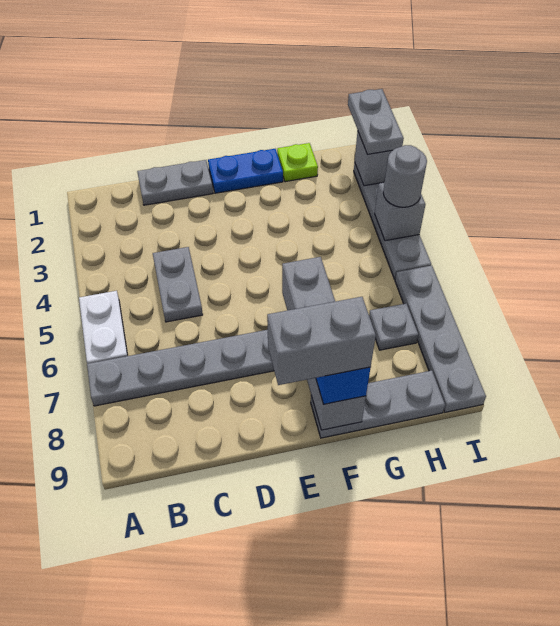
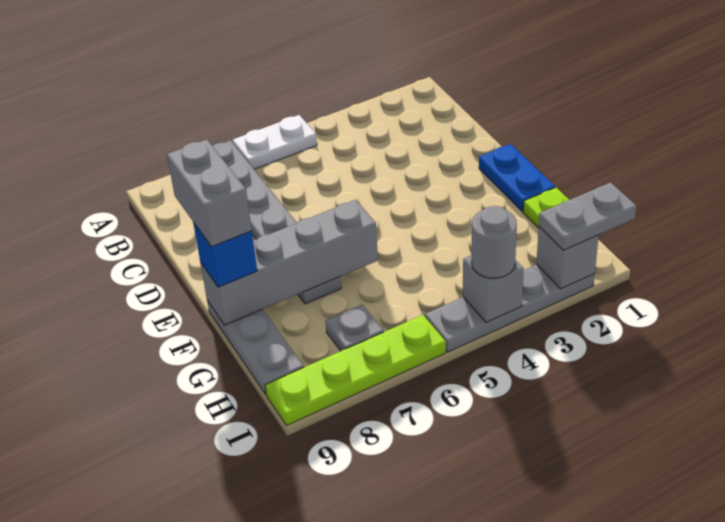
grey 1x2 plate [137,160,213,205] -> none
grey 1x2 plate [153,247,203,322] -> none
grey 1x4 plate [395,266,486,412] -> lime 1x4 plate [265,315,446,425]

